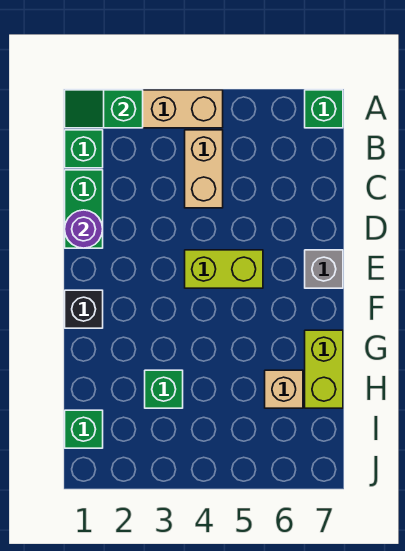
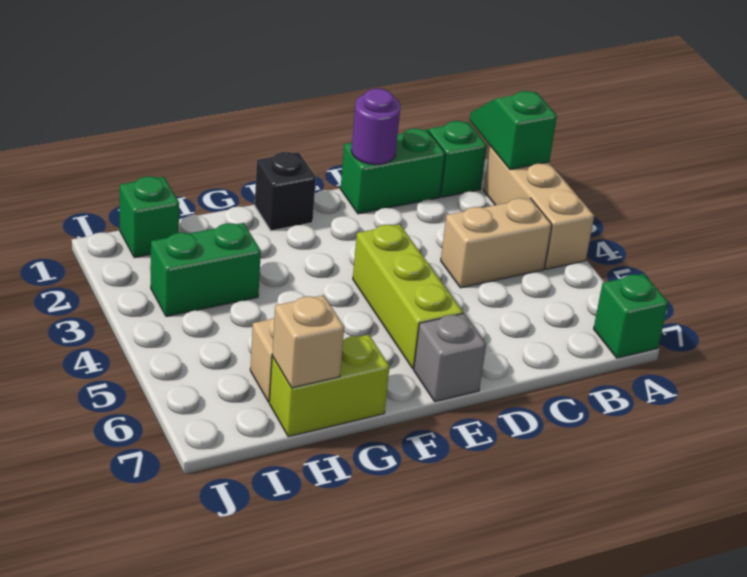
lime 1x2 brick [185,250,263,288] -> lime 1x3 brick [353,224,463,369]
green 1x1 brick [145,370,183,408] -> green 1x2 brick [151,223,261,317]
none -> tan 1x1 brick [272,295,344,388]

